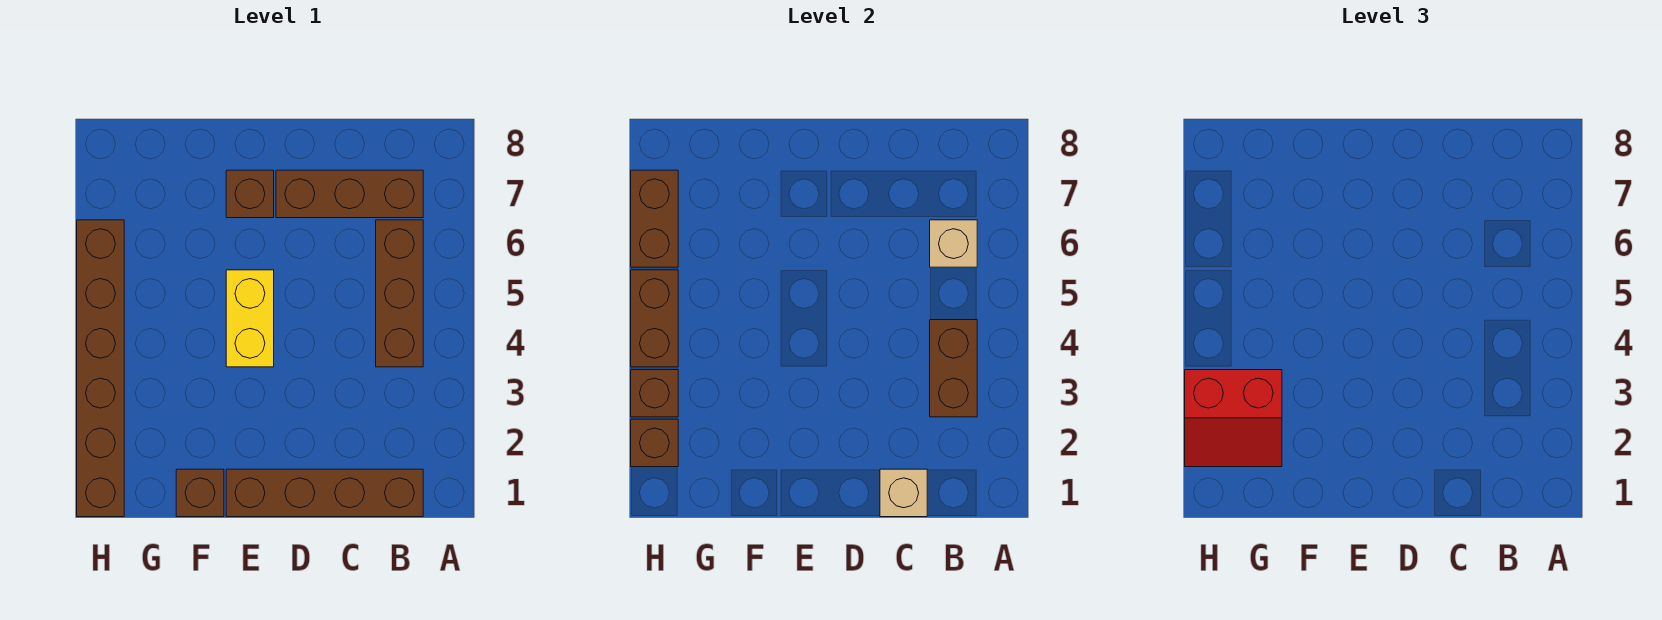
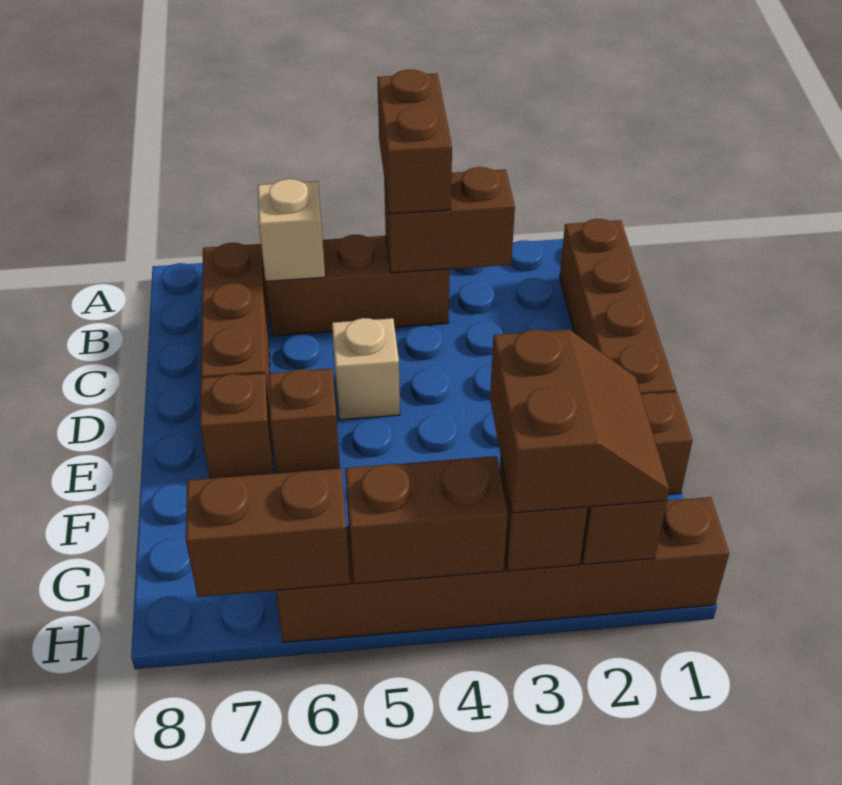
none -> brown 1x2 brick [377,70,452,214]
tan 1x1 brick [880,469,927,517] -> tan 1x1 brick moved to [332,318,400,420]
yellow 1x2 brick [226,270,274,367] -> none
none -> brown 1x1 brick [269,369,340,473]
red 2x2 slope [1185,370,1282,467] -> brown 2x2 slope [490,329,669,513]

